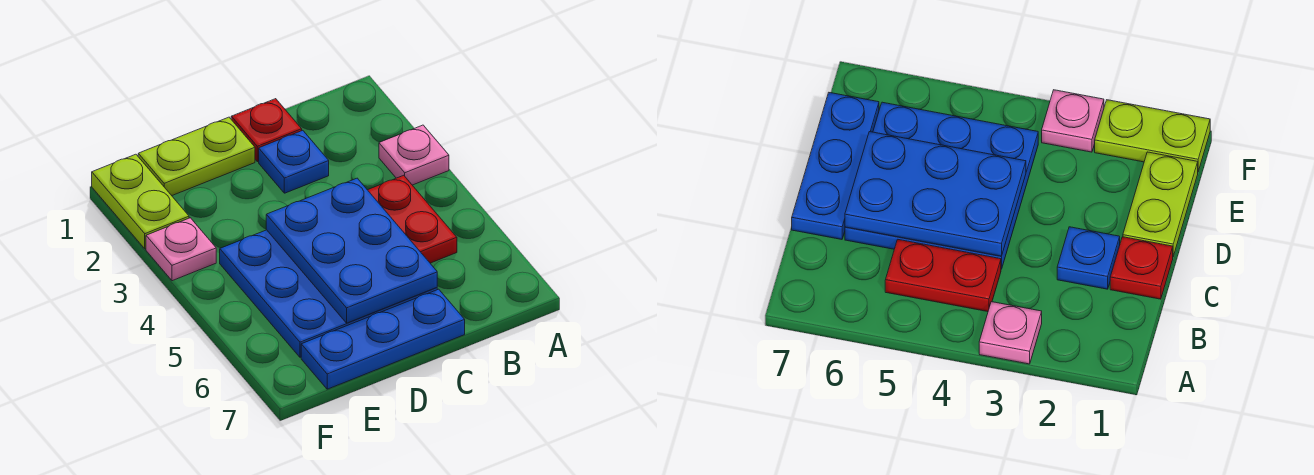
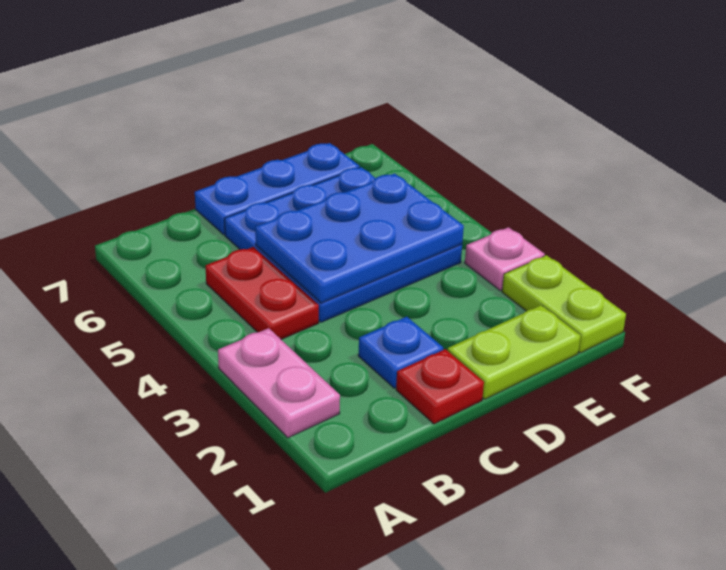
pink 1x1 plate [379,125,449,185] -> pink 1x2 plate [218,328,340,438]
blue 2x3 plate [266,178,437,323] -> blue 2x3 plate turned to [255,173,464,303]

